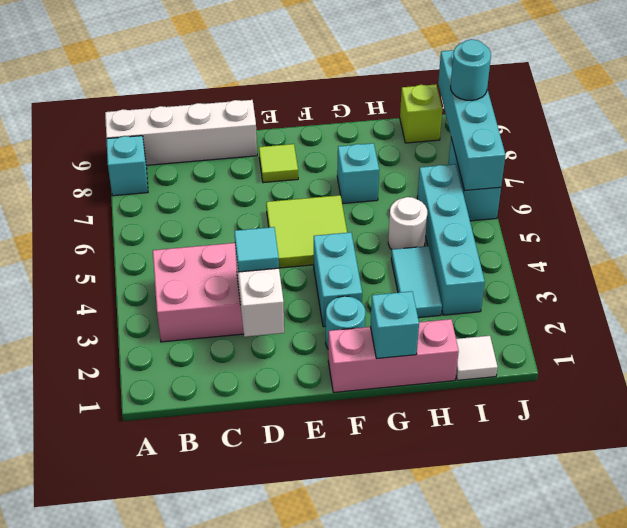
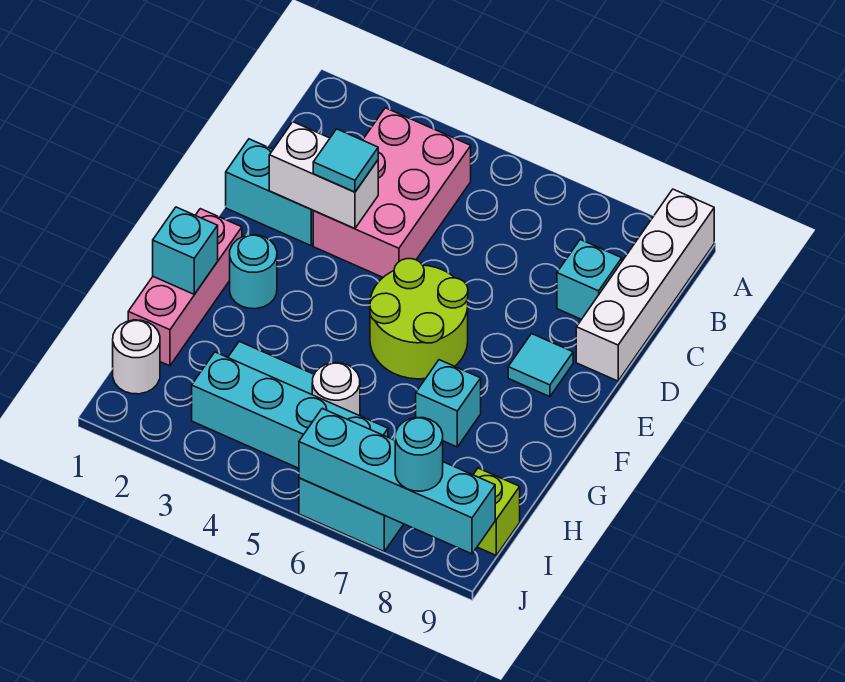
cyan 1x1 brick [106,136,148,196] -> cyan 1x1 brick moved to [557,240,622,319]
lime 2x2 tile [266,195,347,268] -> lime 2x2 round brick [370,259,468,379]
lime 1x1 tile [259,144,298,183] -> cyan 1x1 tile [508,334,573,397]
cyan 1x2 brick [314,232,362,327] -> cyan 1x2 brick moved to [226,139,313,246]
white 1x1 tile [456,336,498,380] -> white 1x1 round brick [113,320,160,394]

